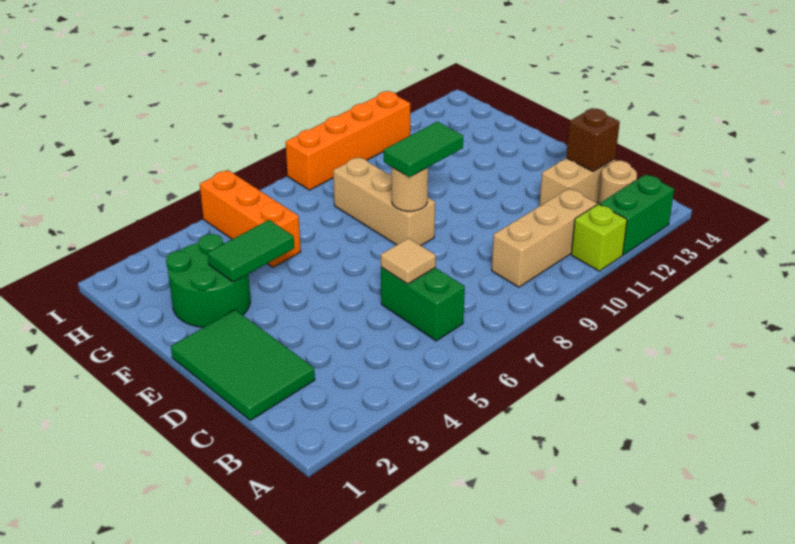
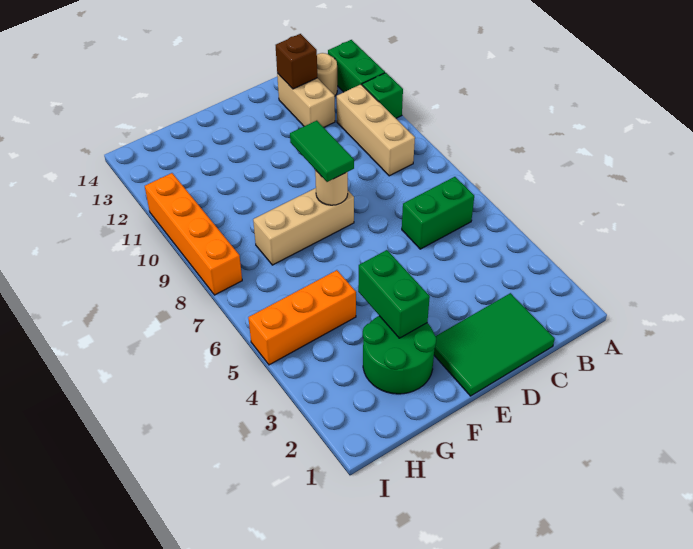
lime 1x1 brick [571,204,627,271] -> green 1x1 brick [362,73,403,118]
tan 1x1 tile [381,238,436,284] -> none
green 1x2 tile [208,220,294,282] -> green 1x2 brick [358,250,430,338]

